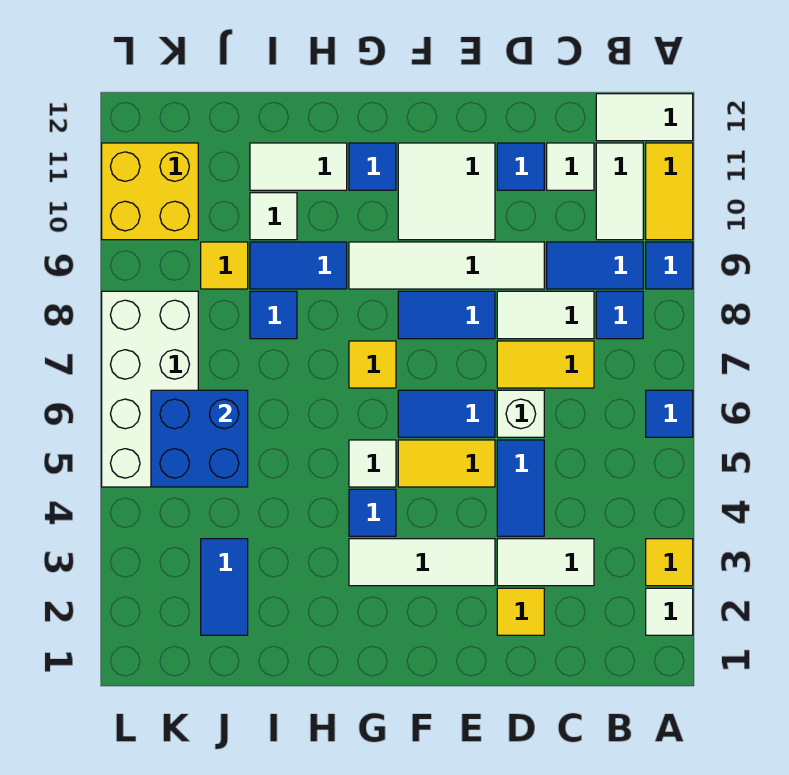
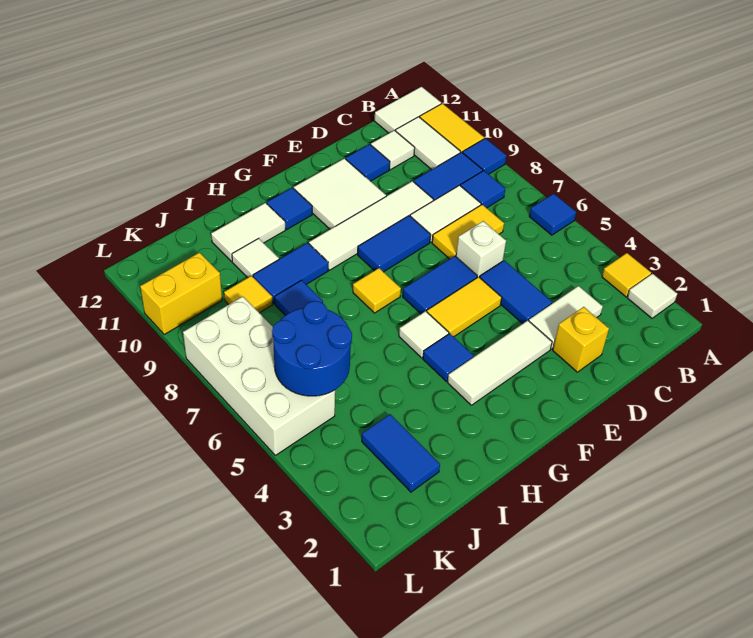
yellow 1x1 tile [497,588,544,635] -> yellow 1x1 brick [553,307,609,372]
blue 2x2 brick [151,390,248,487] -> blue 2x2 round brick [272,301,352,396]
yellow 2x2 brick [102,143,198,240] -> yellow 1x2 brick [140,253,222,334]

